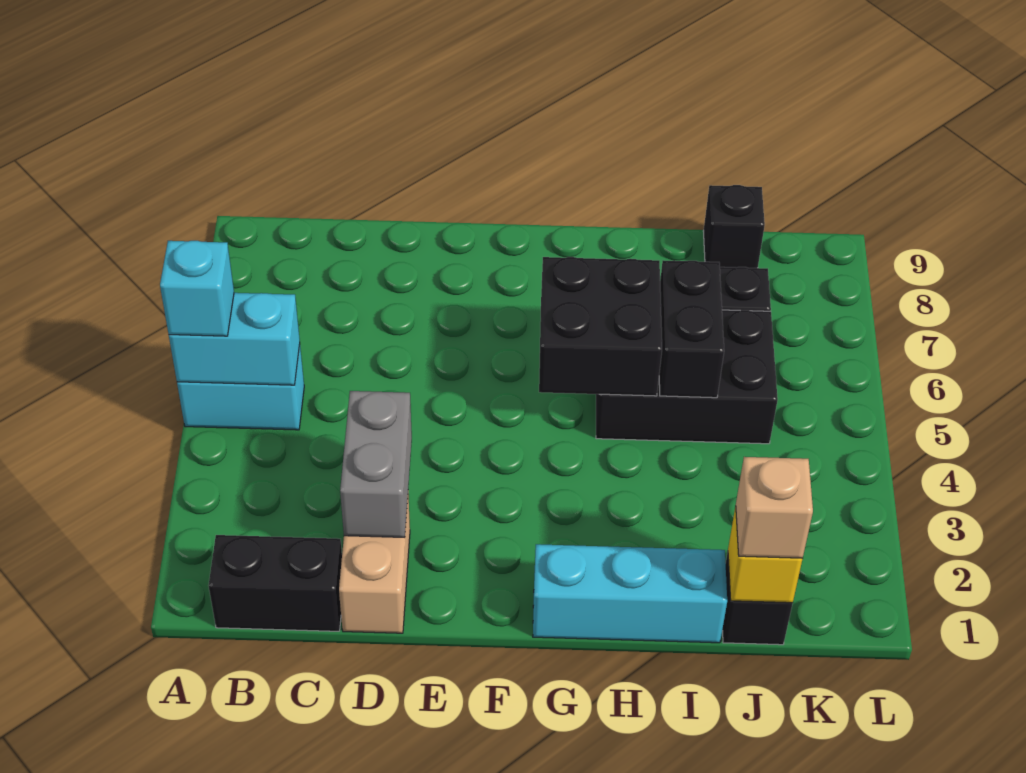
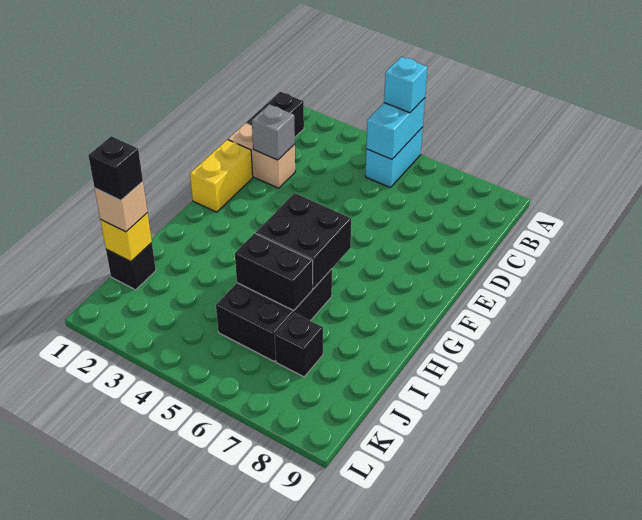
grey 1x2 brick [340,391,412,537] -> grey 1x1 brick [252,104,295,160]
none -> yellow 1x2 brick [190,140,253,212]
cyan 1x3 brick [533,544,727,643] -> none
black 1x1 brick [703,185,765,268] -> black 1x1 brick moved to [88,136,143,200]

